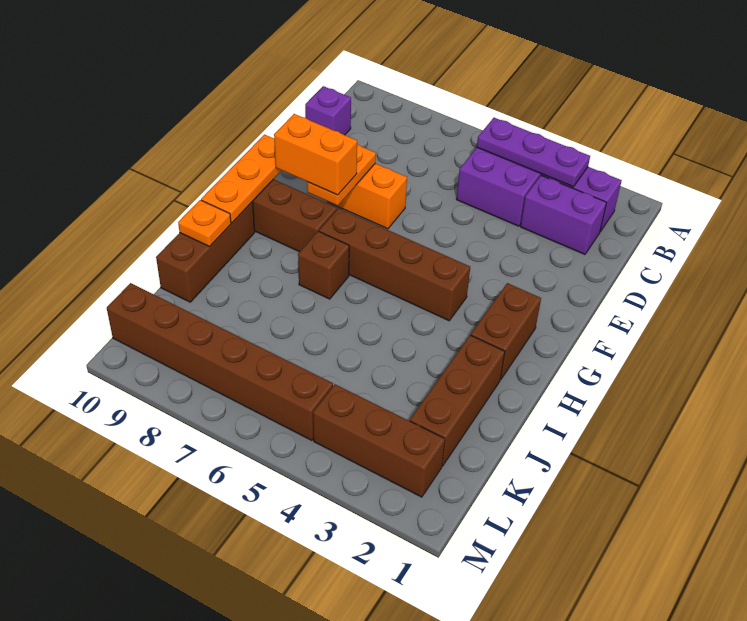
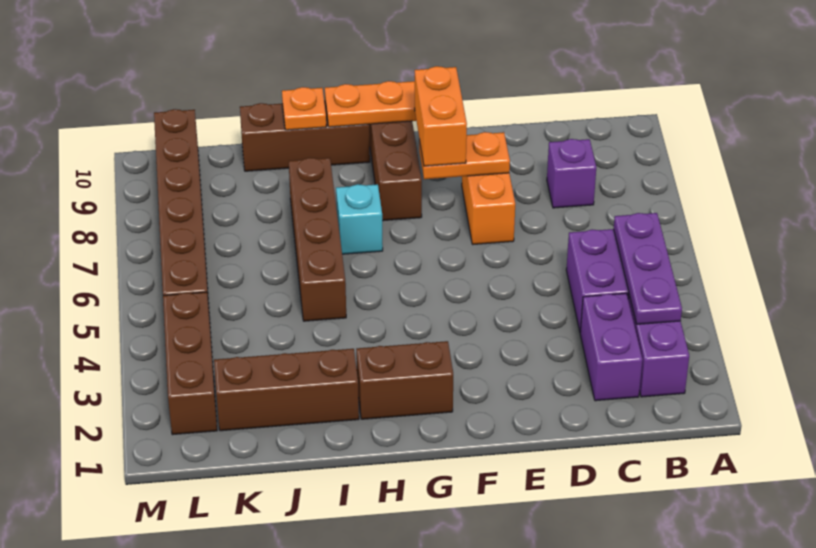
purple 1x1 brick [305,86,351,135] -> purple 1x1 brick moved to [547,139,596,208]
brown 1x4 brick [319,208,470,321] -> brown 1x4 brick moved to [289,158,346,321]
brown 1x1 brick [298,231,349,299] -> cyan 1x1 brick [336,184,383,254]

